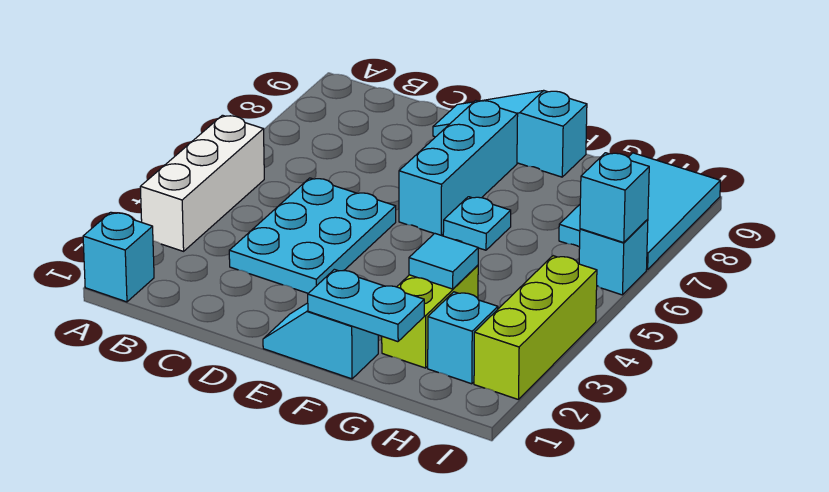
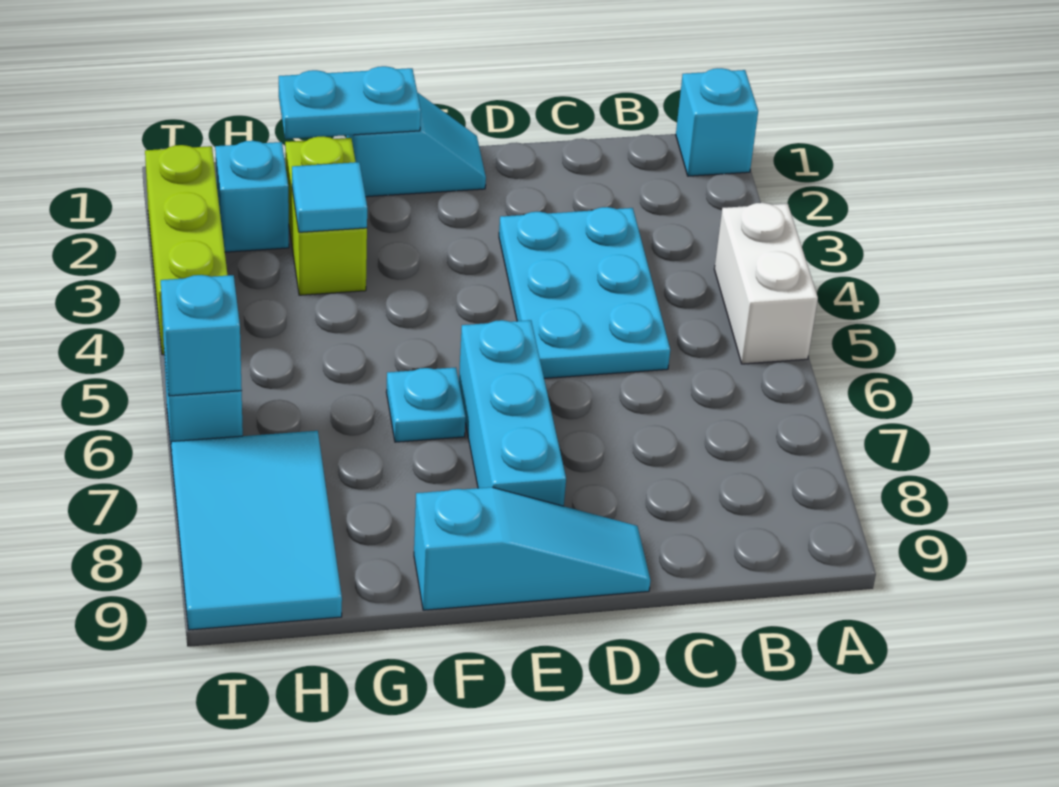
white 1x3 brick [140,115,264,251] -> white 1x2 brick [714,203,818,364]

